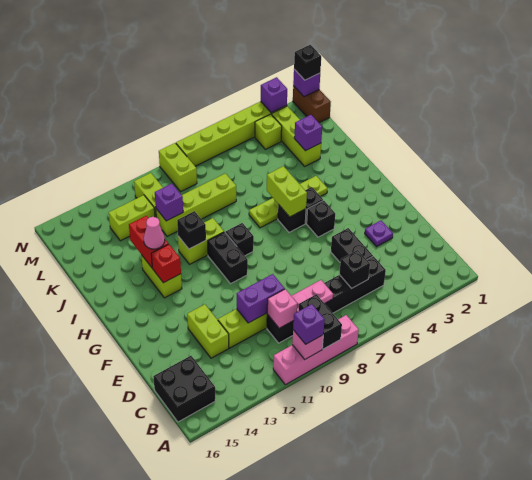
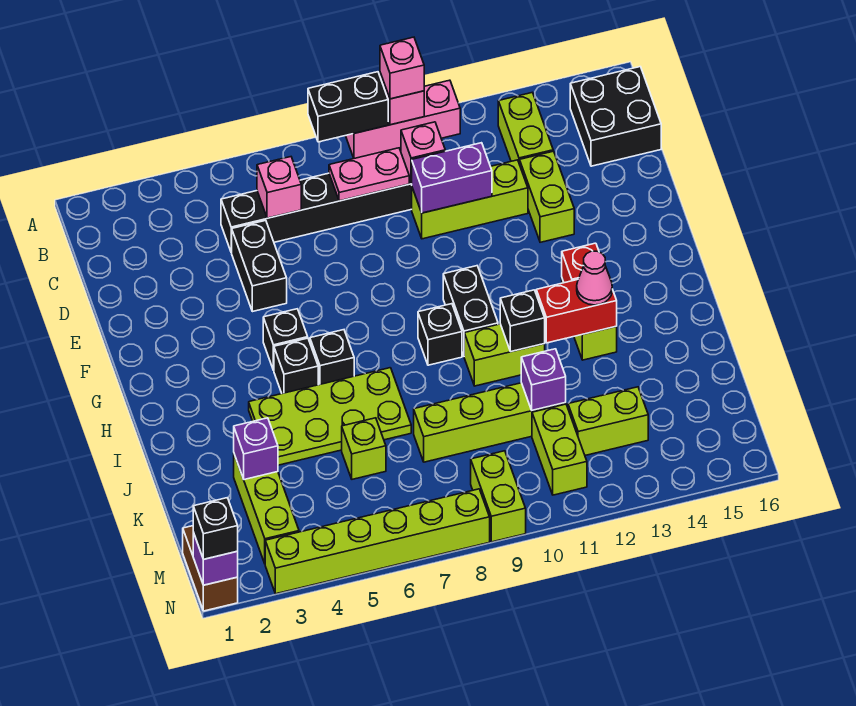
pink 1x4 brick [273,315,359,385] -> pink 1x3 brick [346,80,460,158]
black 1x2 brick [299,294,342,349] -> black 1x2 brick turned to [308,72,388,142]
purple 1x1 brick [293,304,325,344] -> pink 1x1 brick [380,37,424,99]
black 1x1 brick [339,250,370,288] -> pink 1x1 brick [257,157,301,218]
purple 1x1 plate [365,220,393,247] -> none
lime 1x2 brick [267,166,307,217] -> lime 1x2 brick moved to [498,92,553,164]
lime 1x4 plate [249,176,327,228] -> lime 2x4 plate [249,368,411,465]
red 1x2 brick [129,216,169,268] -> red 1x2 brick turned to [536,280,617,343]
lime 1x1 brick [255,114,282,149] -> lime 1x1 brick moved to [342,418,386,479]
purple 1x1 brick [261,77,287,113] -> none

